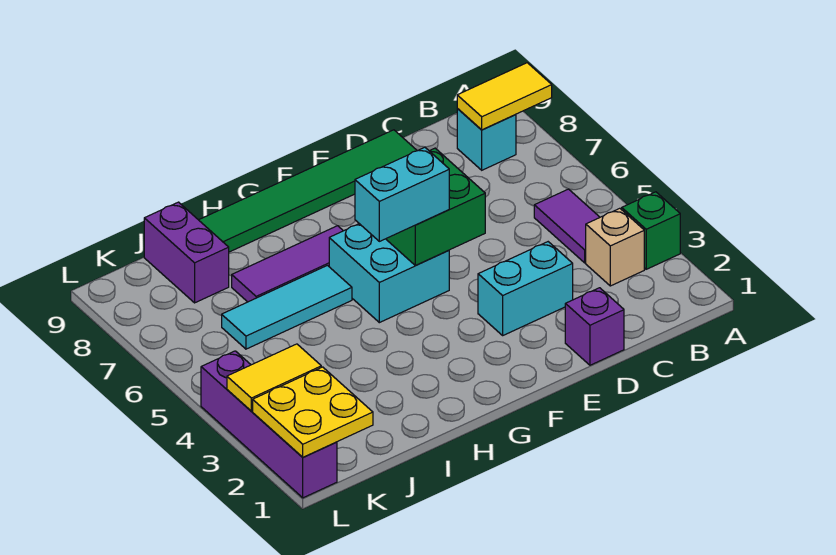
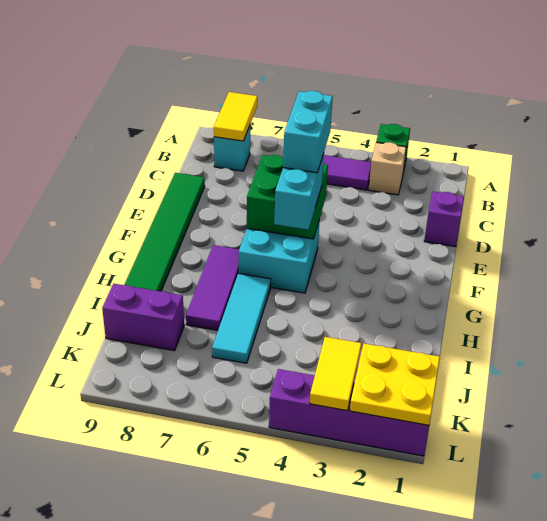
cyan 1x2 brick [478,242,573,335] -> cyan 1x2 brick moved to [283,91,333,173]

